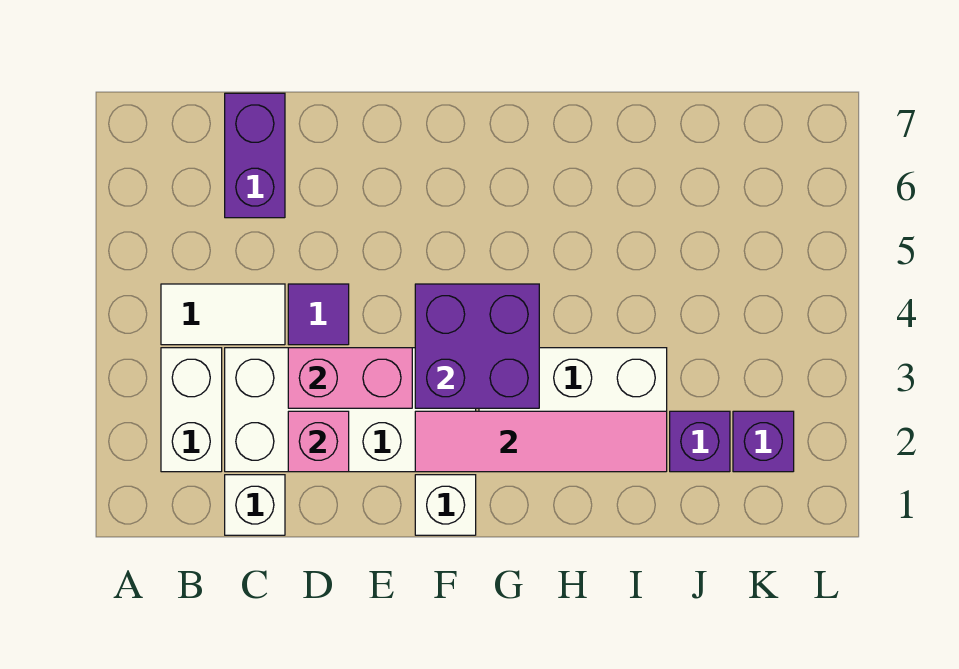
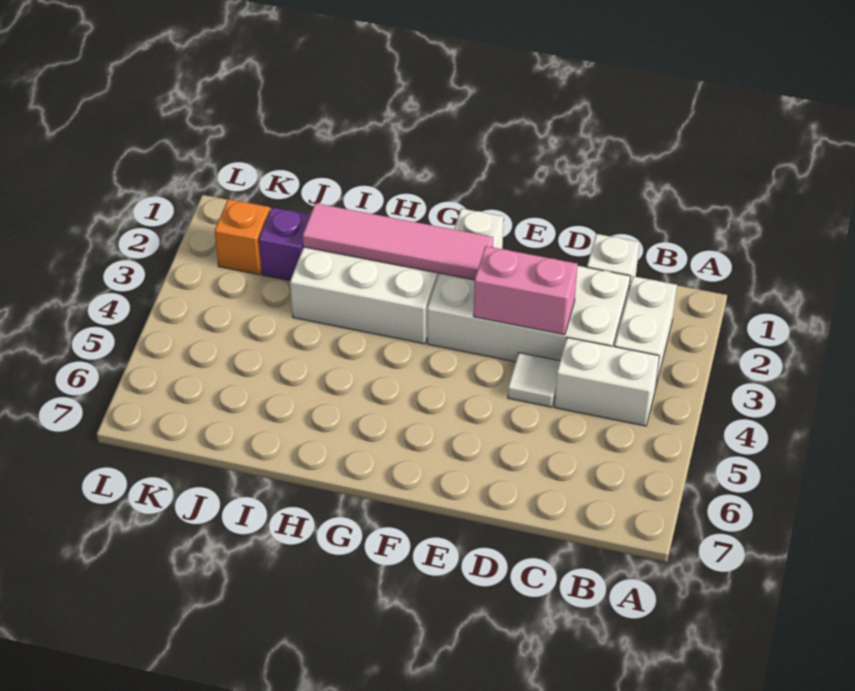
white 1x2 tile [161,284,285,345] -> white 1x2 brick [555,338,659,426]
purple 1x2 brick [225,93,285,218] -> none
pink 1x1 brick [288,411,349,472] -> none
purple 1x1 tile [288,284,349,345] -> white 1x1 tile [508,353,560,407]
purple 2x2 brick [415,284,539,408] -> none
purple 1x1 brick [733,411,794,472] -> orange 1x1 brick [215,199,270,275]

